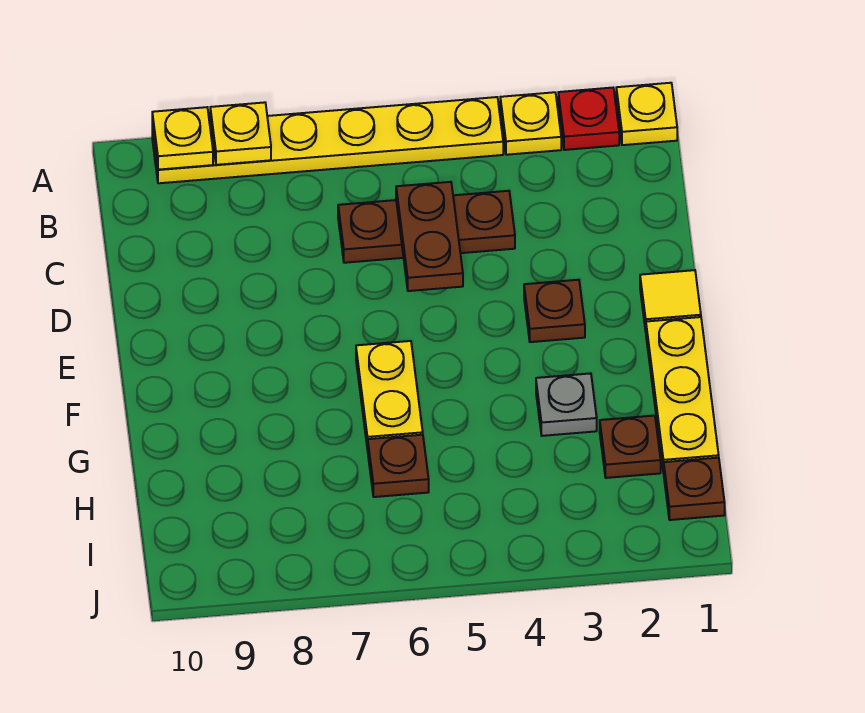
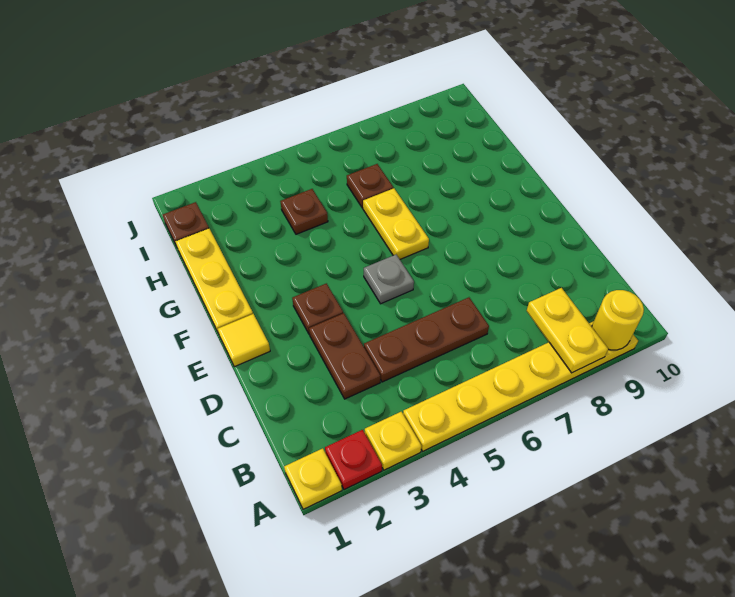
yellow 1x1 plate [210,102,271,165] -> yellow 1x2 plate [527,288,608,373]
yellow 1x1 plate [152,107,213,170] -> yellow 1x1 round brick [592,290,644,350]
brown 1x2 plate [396,182,463,291] -> brown 1x2 plate moved to [309,313,380,399]
grey 1x1 plate [536,373,597,436] -> grey 1x1 plate moved to [364,255,414,304]
brown 1x1 plate [600,416,661,478] -> brown 1x1 plate moved to [280,189,328,234]

